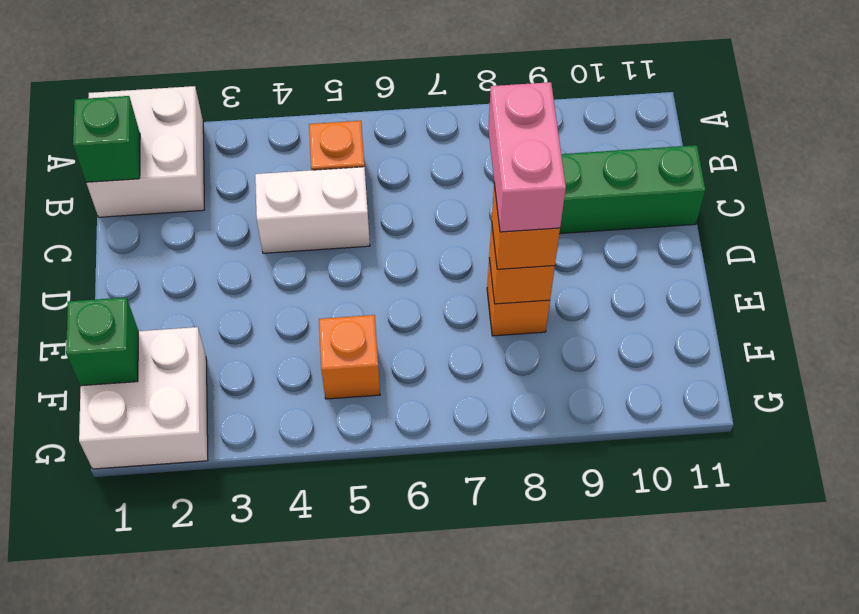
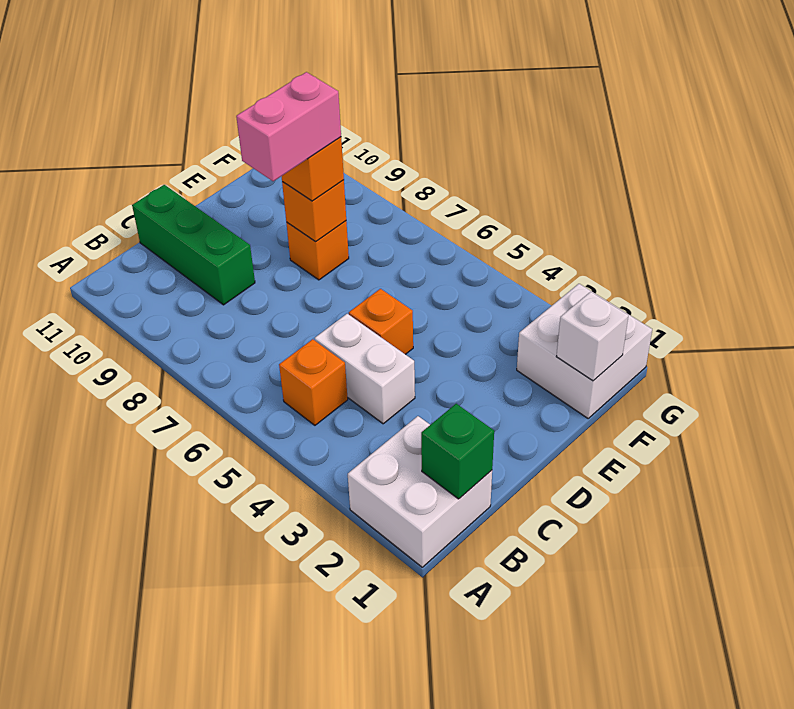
green 1x1 brick [66,297,138,386] -> white 1x1 brick [556,292,628,381]
orange 1x1 brick [319,315,380,399] -> orange 1x1 brick moved to [349,289,413,354]

